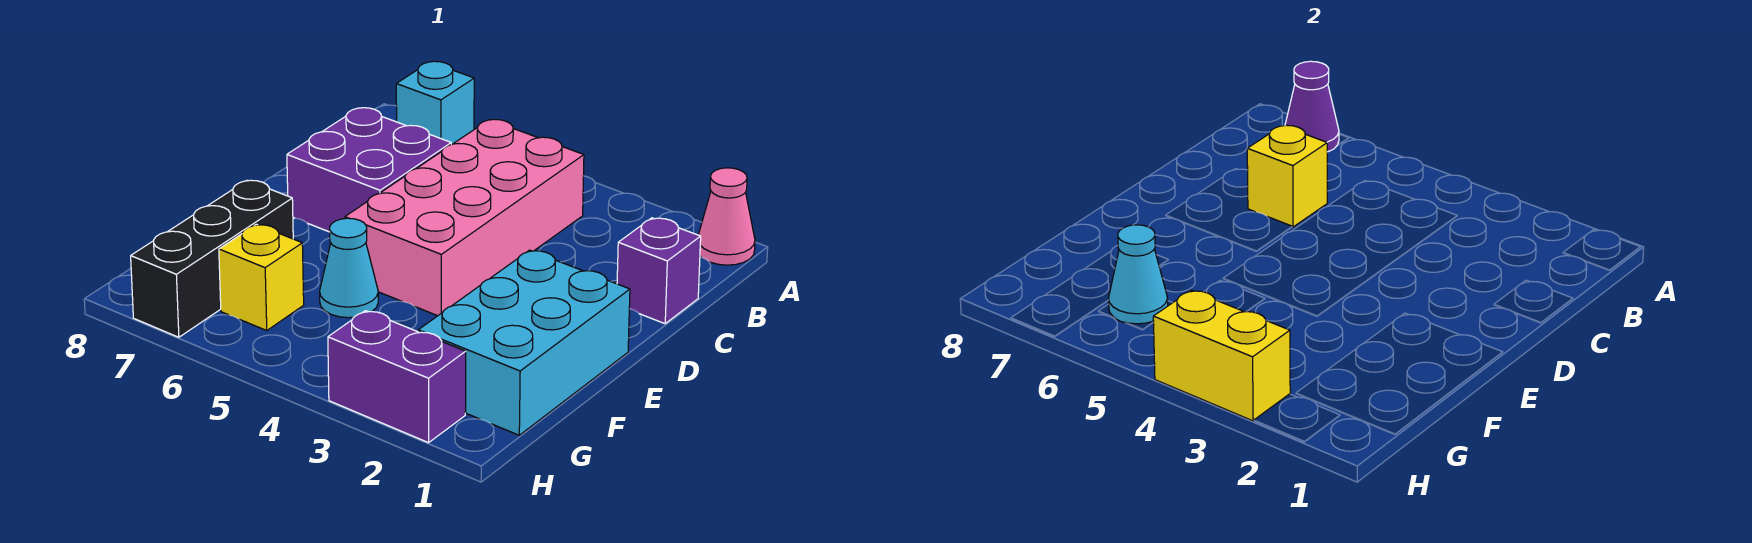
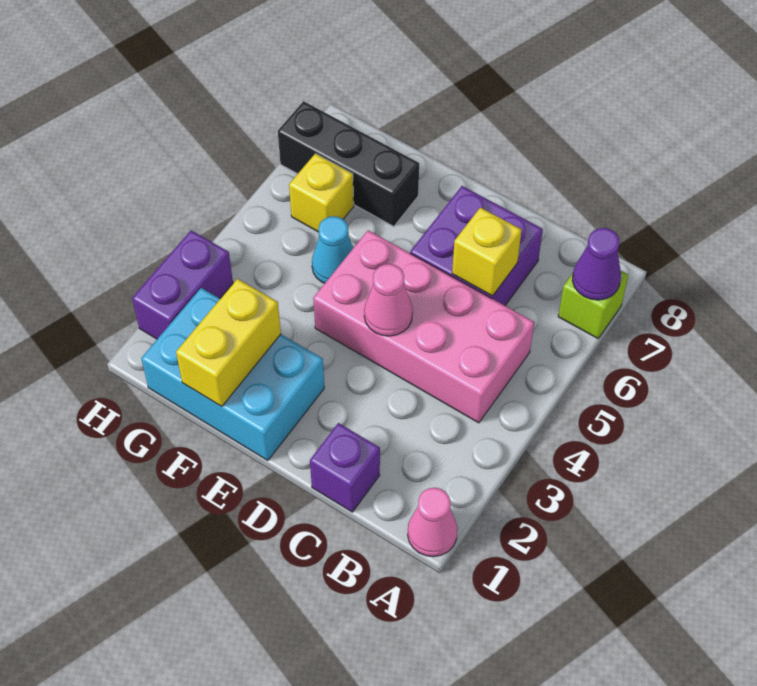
cyan 1x1 brick [396,61,474,144] -> lime 1x1 brick [558,271,628,338]
none -> pink 1x1 cone [364,264,413,336]
cyan 1x1 cone [1109,225,1168,324] -> none
yellow 1x2 brick [1153,290,1290,421] -> yellow 1x2 brick moved to [176,279,281,407]

